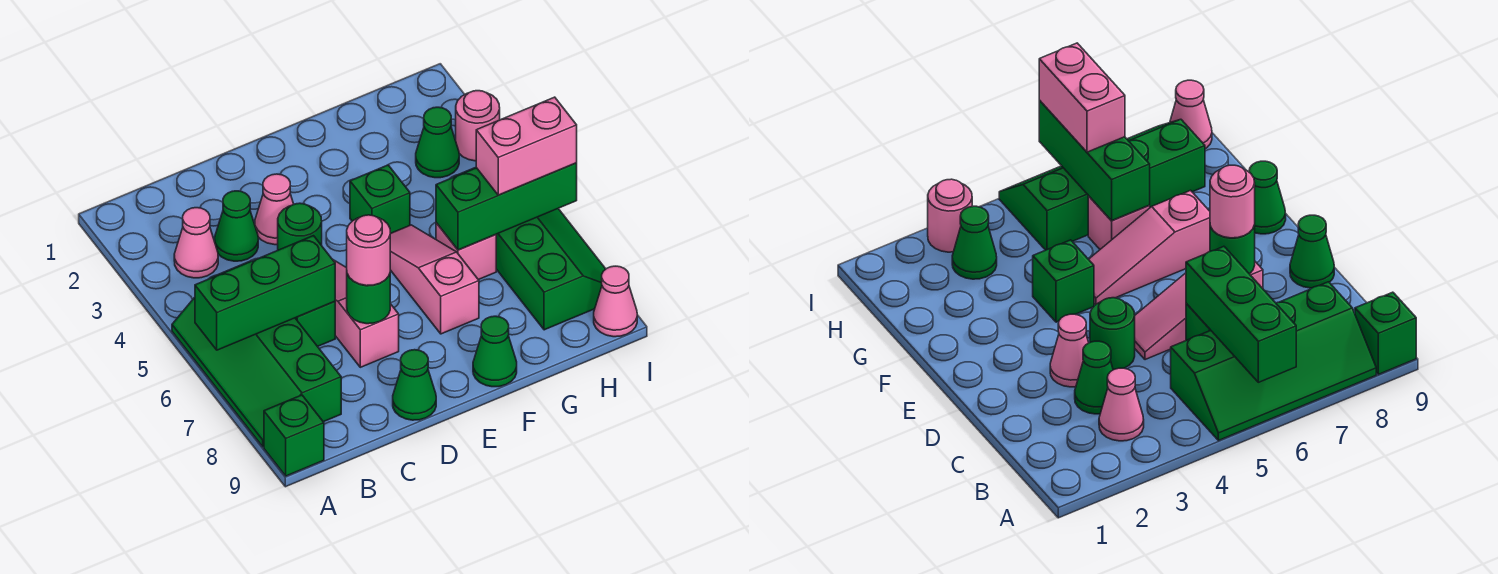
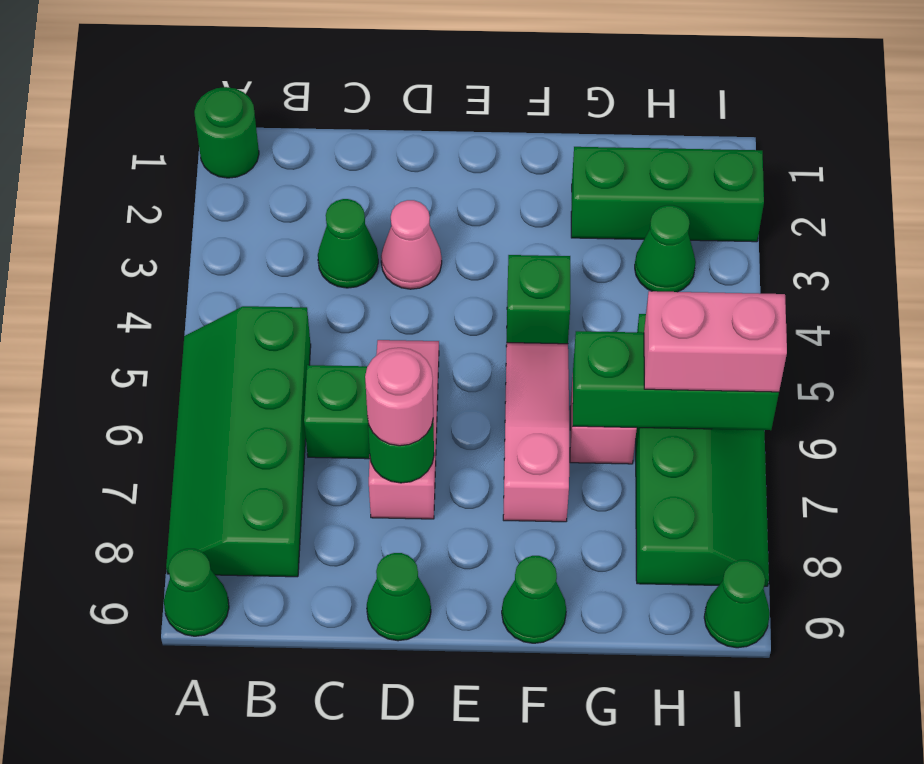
green 1x3 brick [195,236,335,350] -> green 1x3 brick moved to [571,147,764,242]
green 1x1 brick [264,395,324,476] -> green 1x1 cone [164,549,229,636]
pink 1x1 cone [174,208,218,278] -> none
green 1x1 round brick [278,203,322,250] -> green 1x1 round brick moved to [194,87,259,178]
pink 1x1 round brick [456,91,500,161] -> none
pink 1x1 cone [594,266,637,337] -> green 1x1 cone [704,560,770,648]

